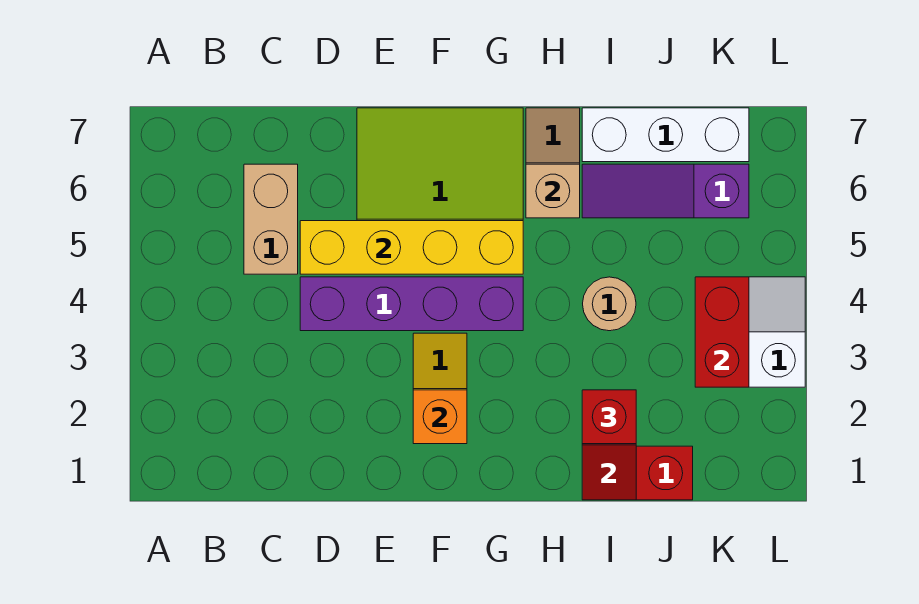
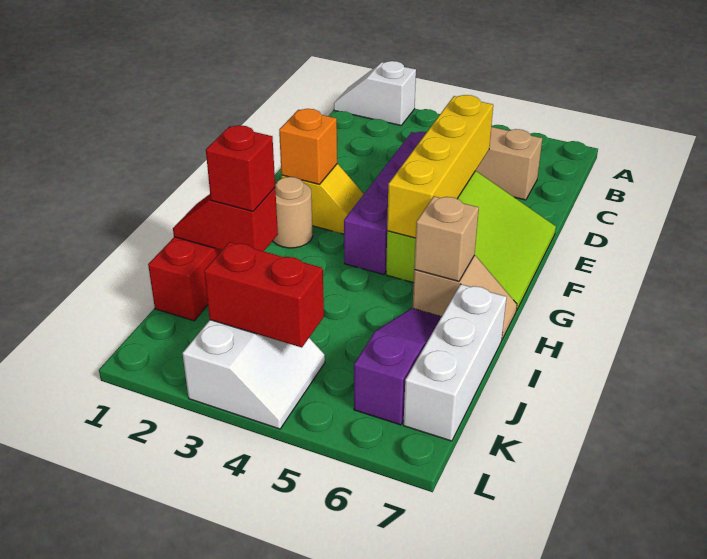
none -> white 1x2 slope [334,61,416,125]
tan 1x1 round brick [583,277,636,331] -> tan 1x1 round brick moved to [273,177,313,248]

